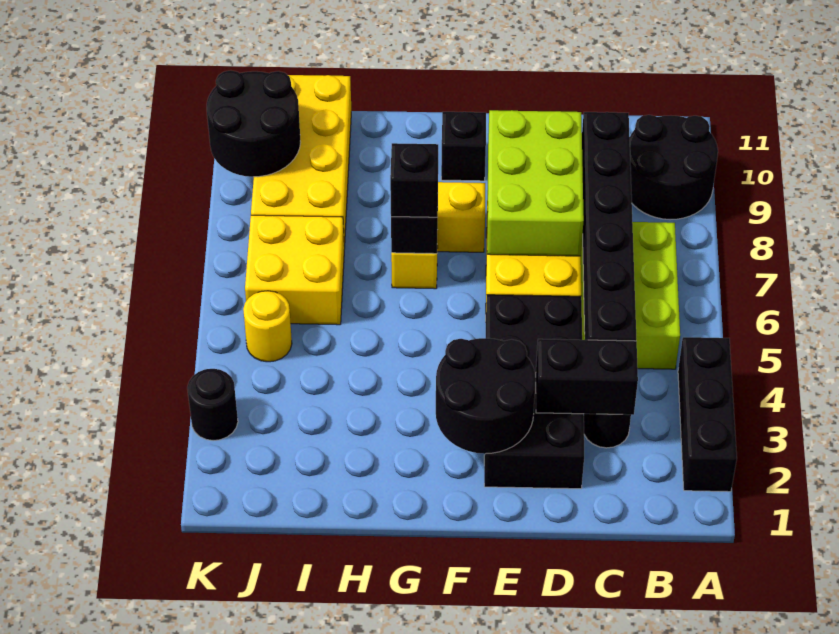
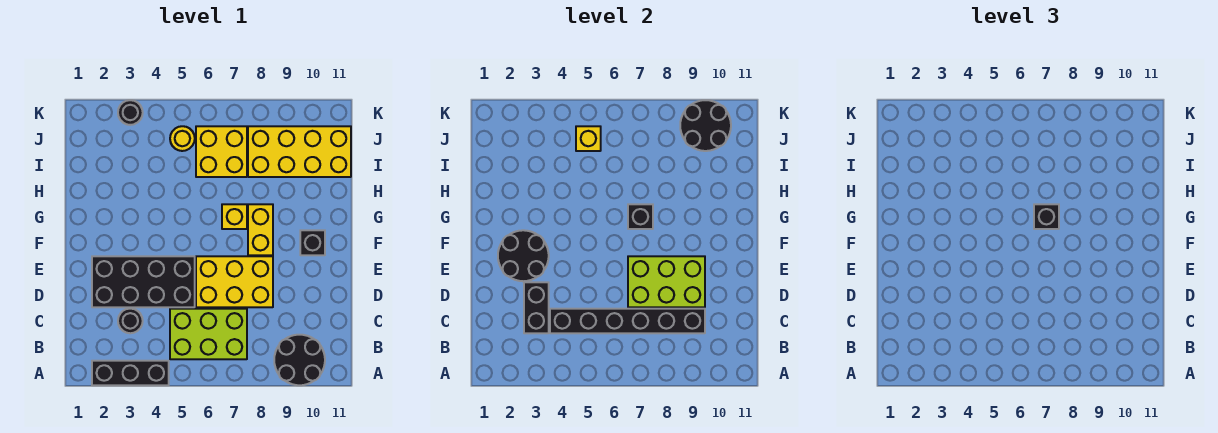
none -> yellow 1x1 brick [576,126,601,151]

